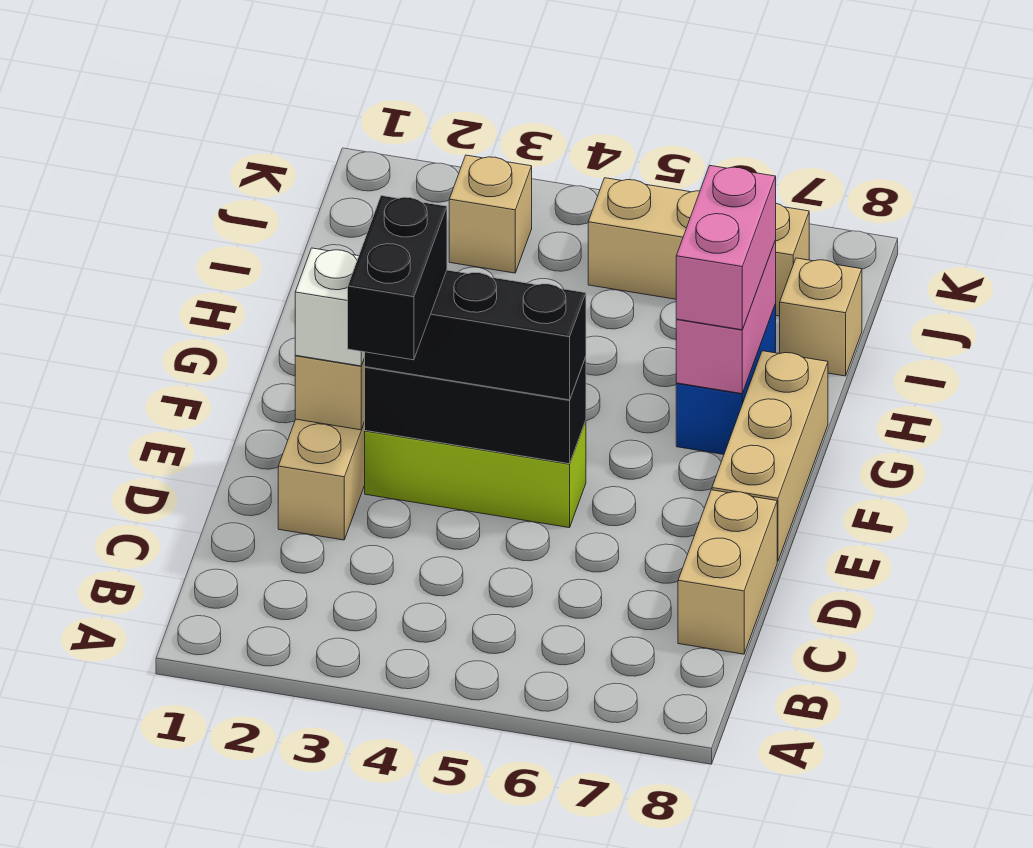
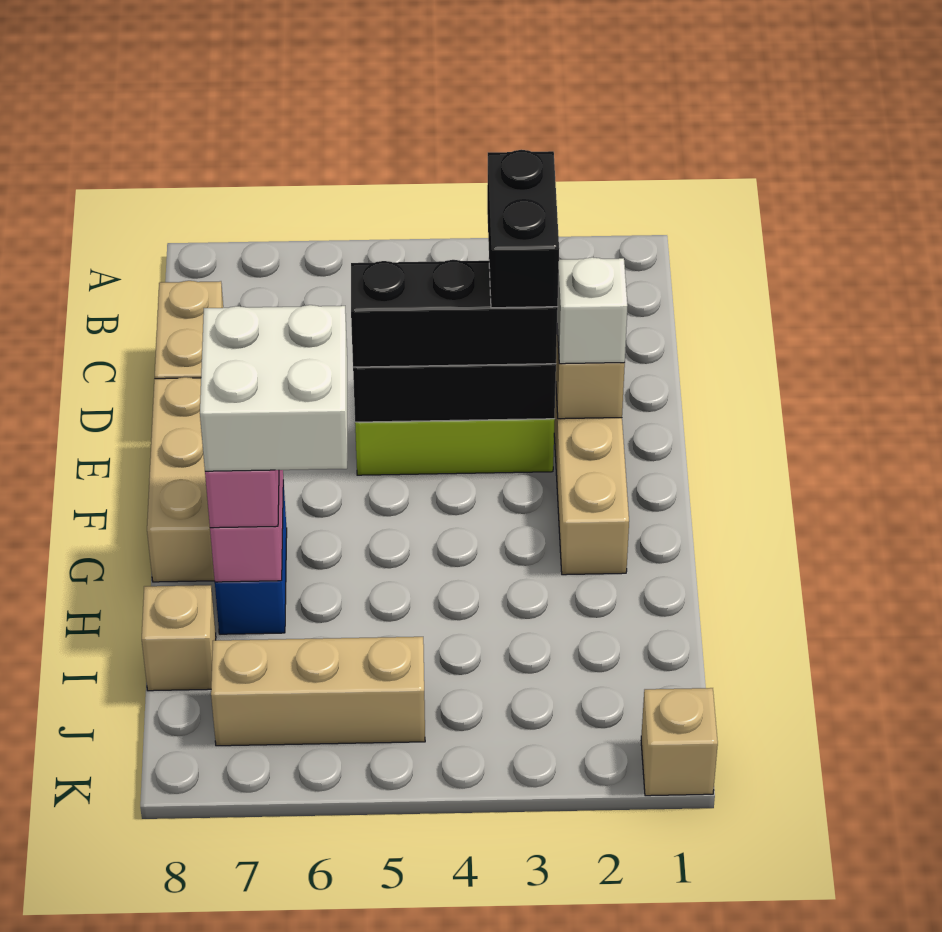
none -> white 2x2 brick [200,305,347,471]
tan 1x1 brick [449,155,532,273] -> tan 1x1 brick moved to [641,688,718,796]

